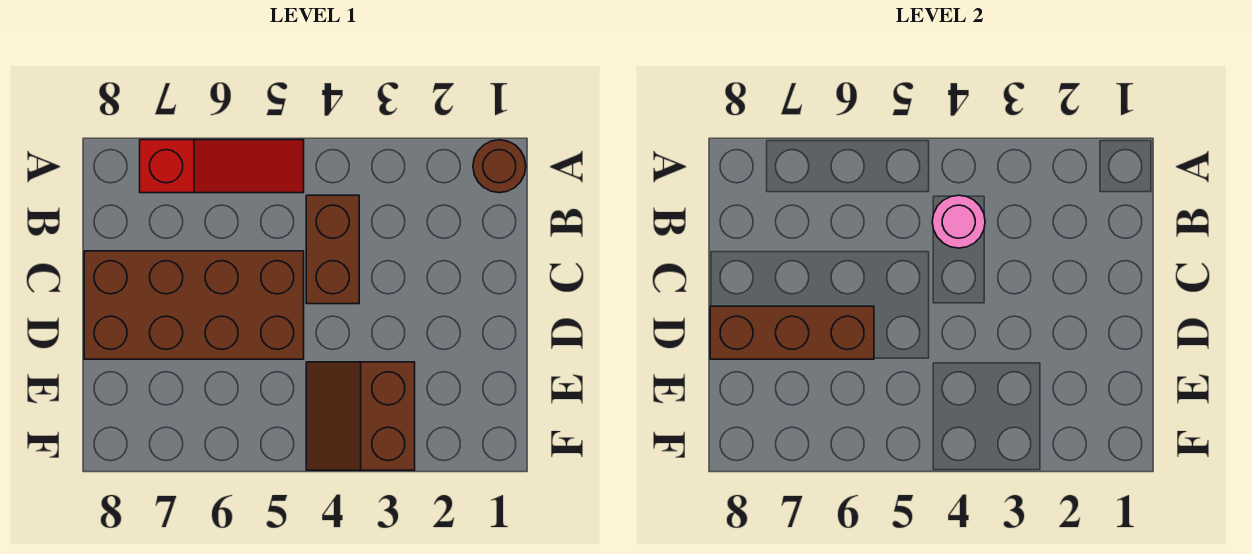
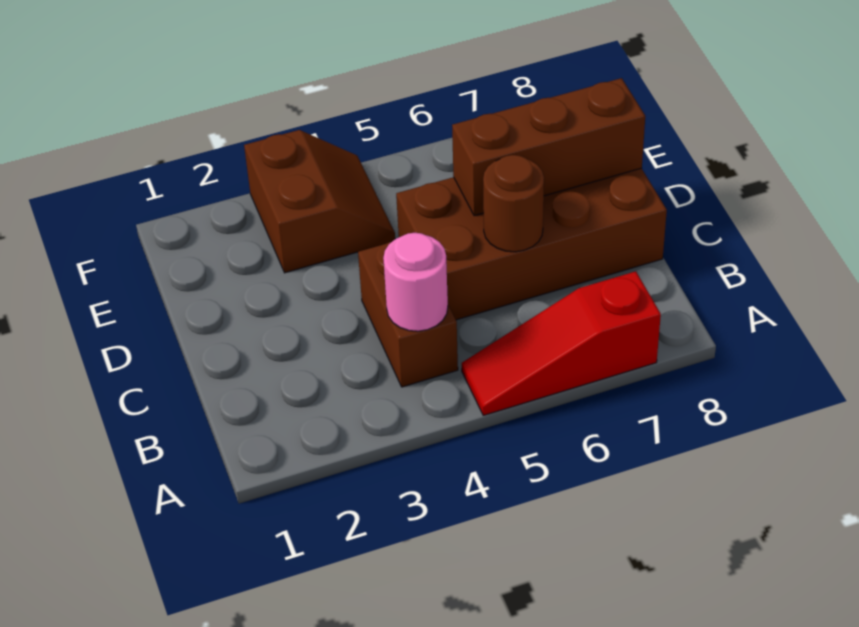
brown 1x1 round brick [473,140,526,193] -> brown 1x1 round brick moved to [483,155,544,252]

